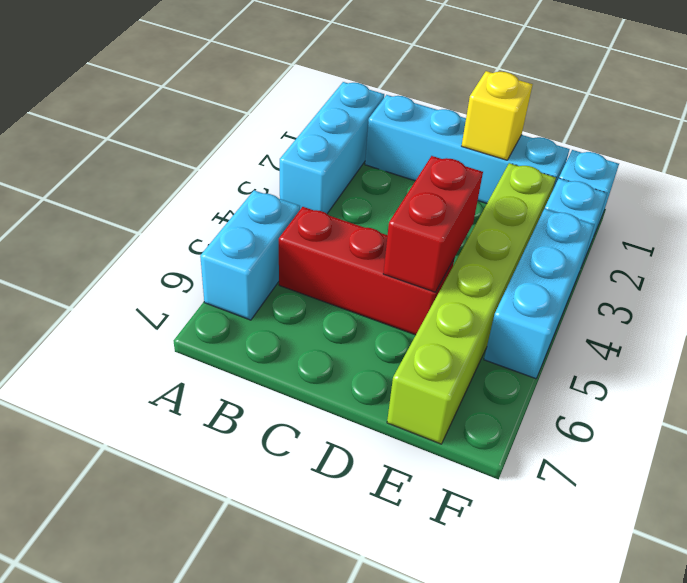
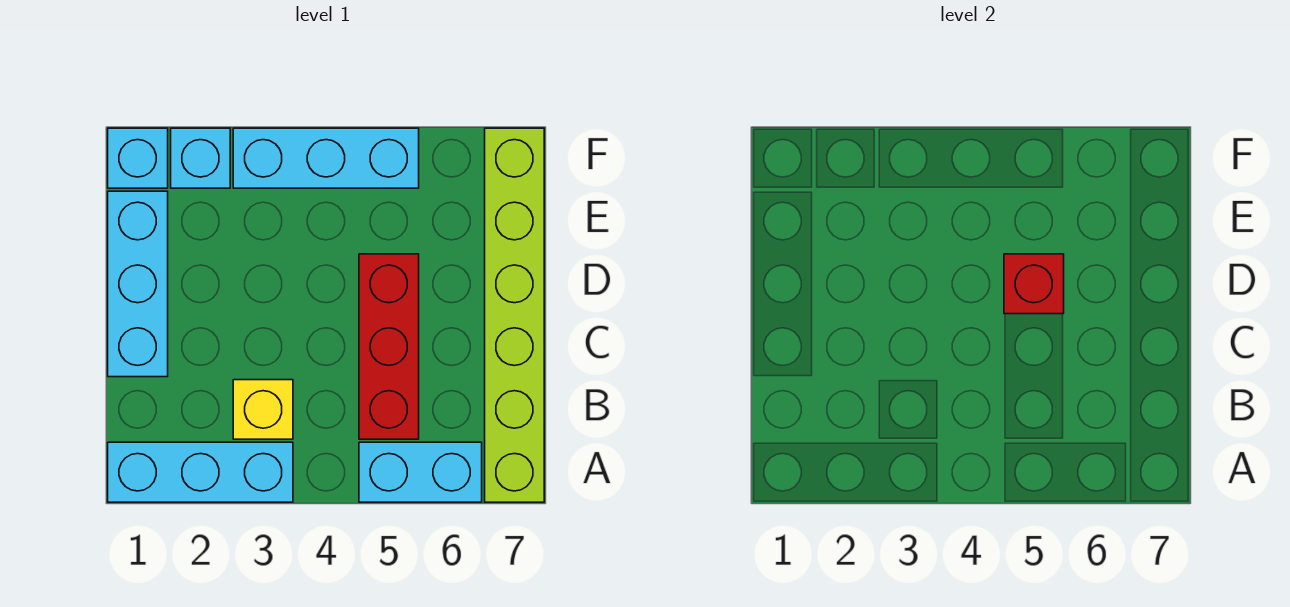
cyan 1x4 brick [365,95,570,204] -> cyan 1x3 brick [108,191,168,377]
yellow 1x1 brick [462,71,533,160] -> yellow 1x1 brick moved to [233,380,293,439]
red 1x2 brick [383,156,483,292] -> red 1x1 brick [1004,254,1064,314]
lime 1x6 brick [387,163,556,444] -> lime 1x6 brick turned to [485,128,544,502]

